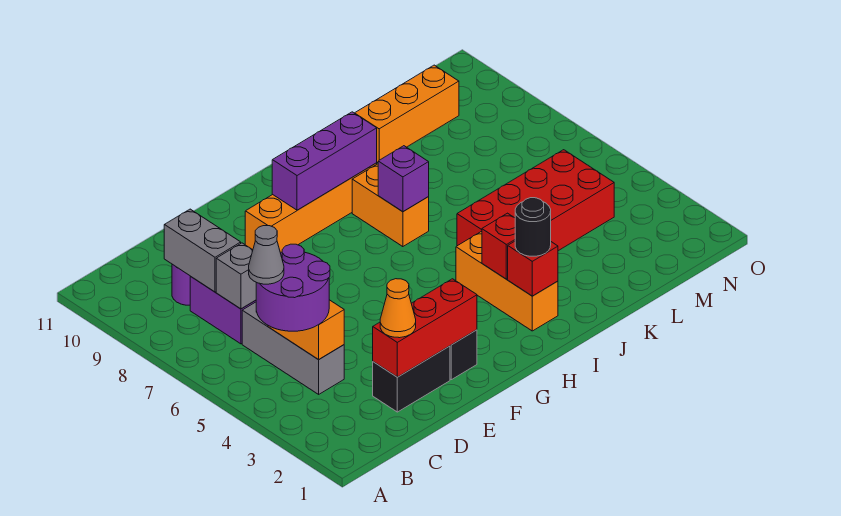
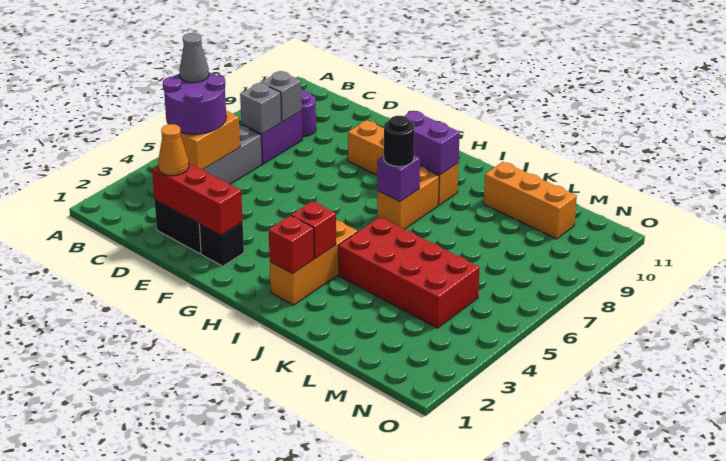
grey 1x2 brick [164,209,241,292] -> grey 1x1 brick [261,71,302,122]
purple 1x3 brick [272,112,377,210] -> purple 1x2 brick [405,111,460,175]
black 1x1 round brick [515,198,551,256] -> black 1x1 round brick moved to [384,116,414,167]

